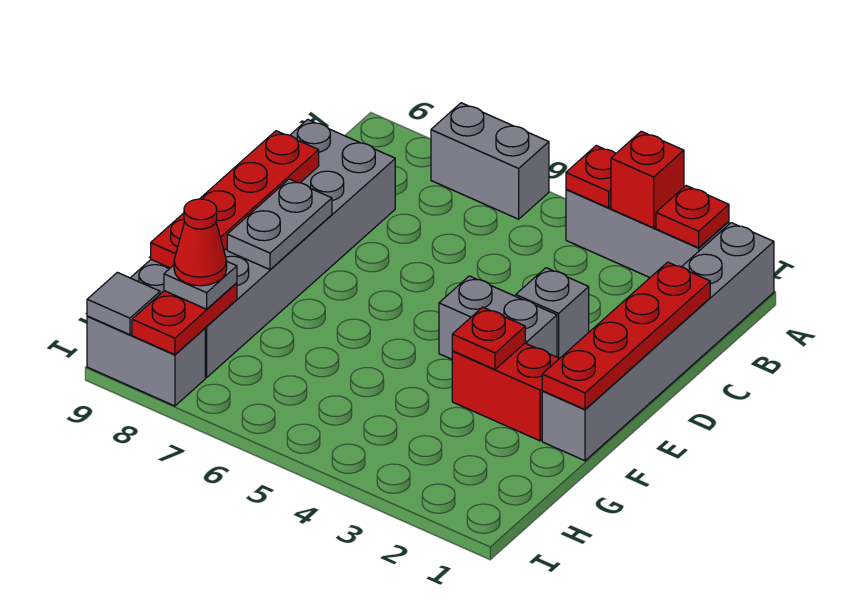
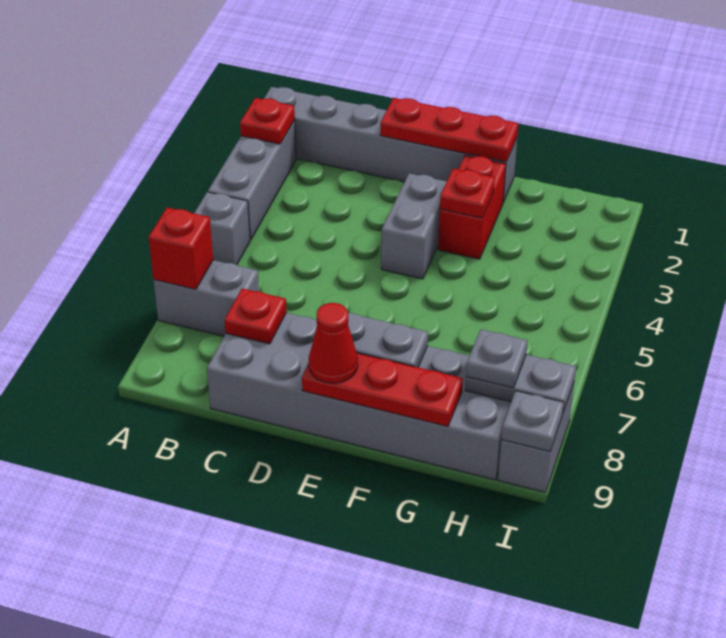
red 1x1 brick [611,131,684,228] -> red 1x1 brick moved to [149,208,213,289]
red 1x1 plate [566,146,616,208] -> red 1x1 plate moved to [225,288,286,344]
grey 1x2 brick [431,103,549,219] -> grey 1x2 brick turned to [154,260,259,336]
red 1x4 plate [542,262,710,409] -> red 1x3 plate [380,98,518,162]
grey 1x1 brick [516,268,589,358] -> grey 1x1 brick moved to [194,192,250,265]
red 1x4 plate [151,131,319,268] -> red 1x3 plate [302,353,463,426]
red 1x2 plate [132,283,237,355] -> grey 1x2 plate [465,355,576,413]
red 1x1 cone [174,199,227,286] -> red 1x1 cone moved to [309,303,358,383]
grey 1x1 tile [87,272,160,335] -> grey 1x1 plate [501,391,564,451]

